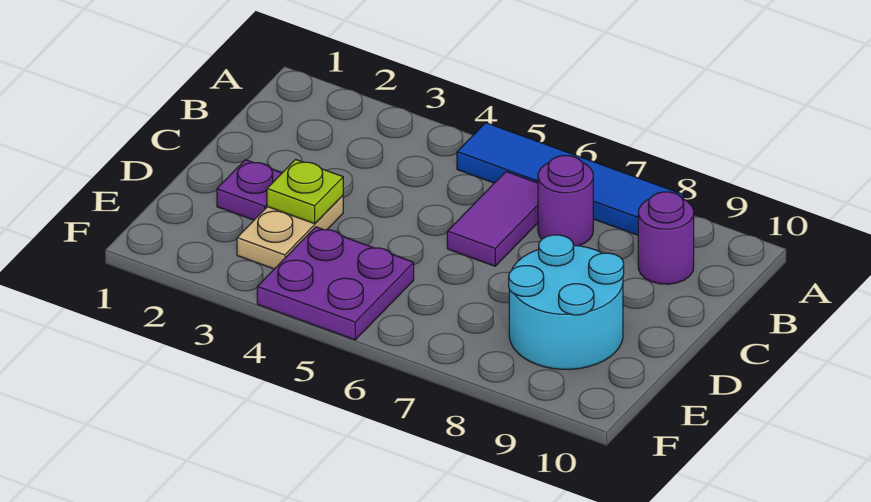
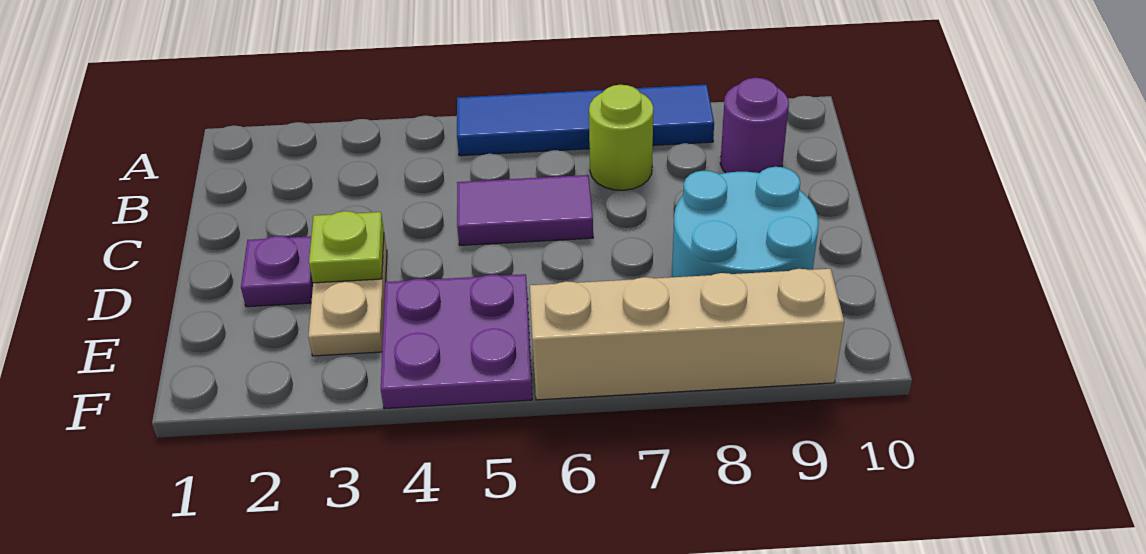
purple 1x2 tile [447,172,538,266] -> purple 1x2 tile turned to [457,175,593,245]
purple 1x1 round brick [538,155,593,246] -> lime 1x1 round brick [589,85,653,190]
none -> tan 1x4 brick [530,269,844,400]

